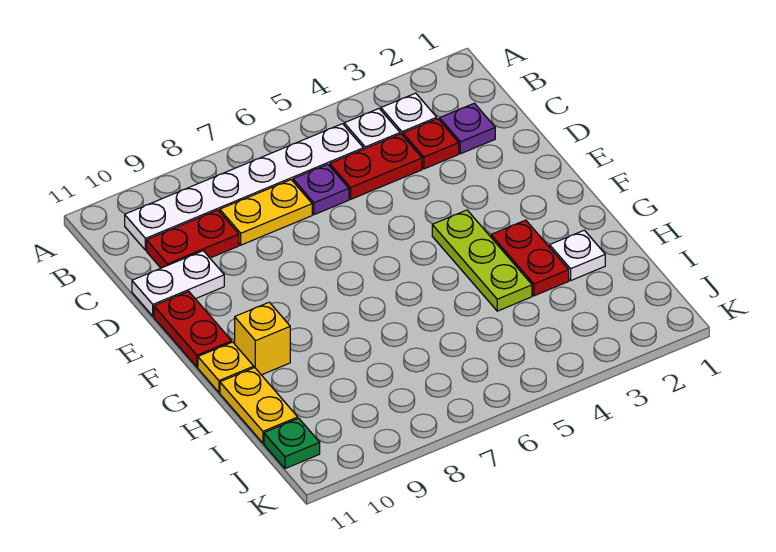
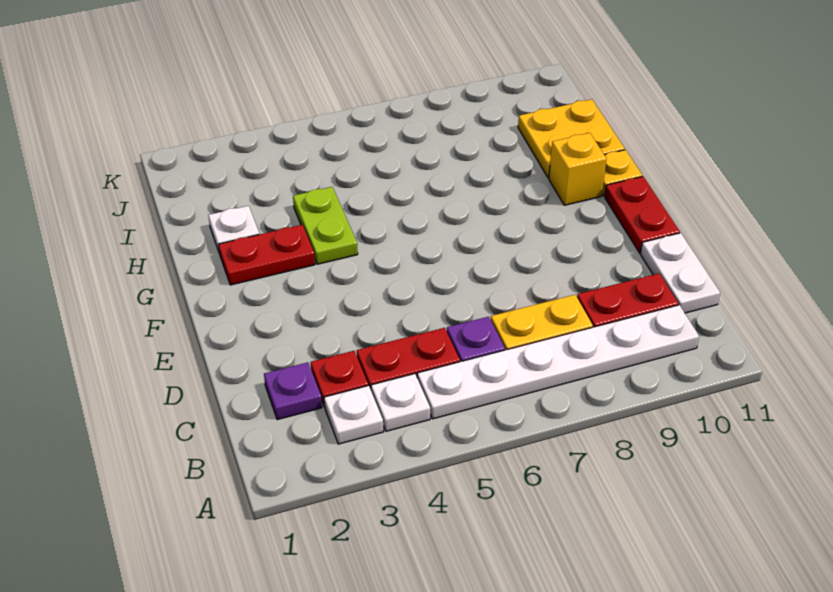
white 1x2 plate [132,251,224,316] -> white 1x2 plate turned to [640,233,720,313]
lime 1x3 plate [432,210,532,311] -> lime 1x2 plate [293,187,358,264]
red 1x2 plate [491,220,569,296] -> red 1x2 plate turned to [218,225,315,285]
yellow 1x2 plate [220,368,298,443] -> yellow 2x2 plate [518,99,625,178]
green 1x1 plate [264,418,320,469] -> none

